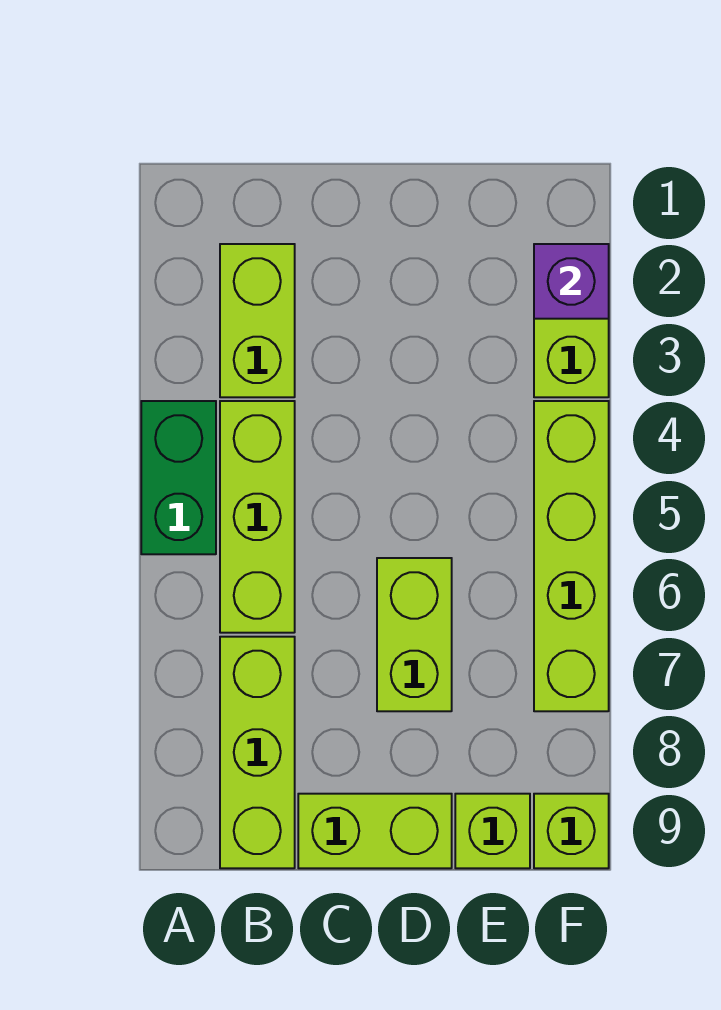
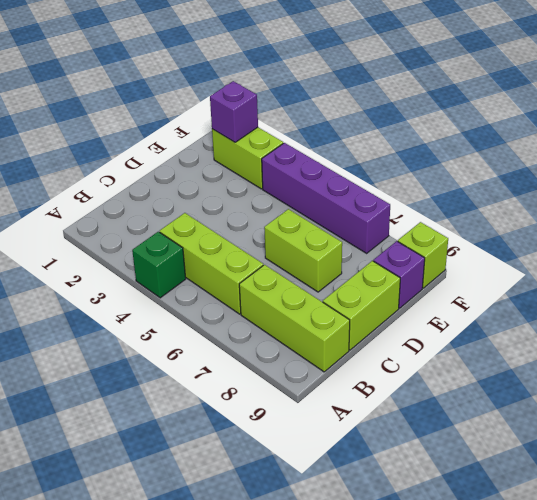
green 1x2 brick [141,401,216,554] -> green 1x1 brick [132,232,186,298]
lime 1x2 brick [220,244,295,397] -> none
lime 1x1 brick [455,794,530,868] -> purple 1x1 brick [374,241,425,308]
lime 1x4 brick [534,401,609,711] -> purple 1x4 brick [262,143,390,253]

